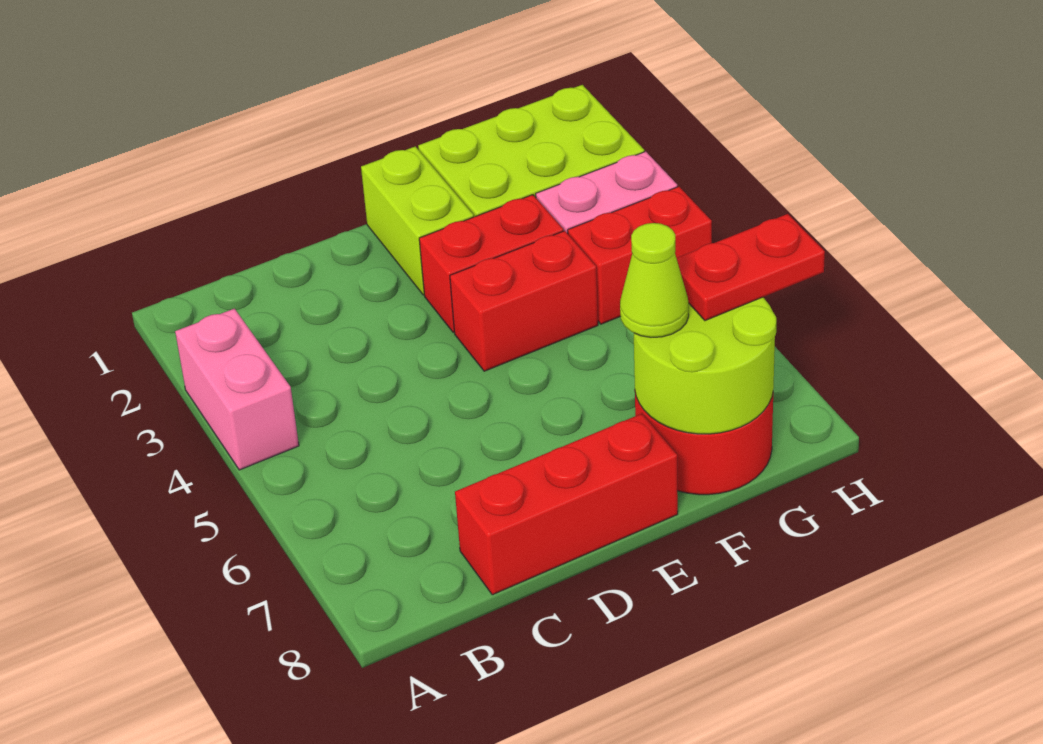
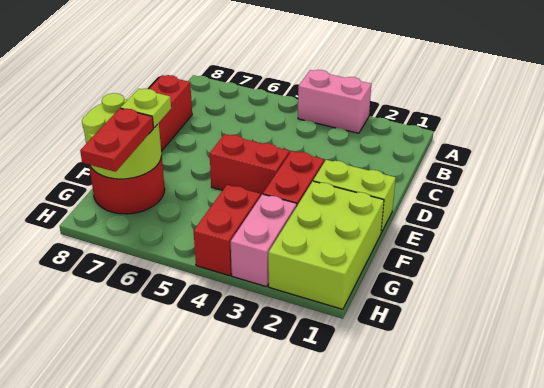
red 1x2 brick [450,231,598,371] -> red 1x2 brick turned to [210,134,290,195]
lime 1x1 cone [620,223,689,337] -> lime 1x1 plate [121,89,171,128]

